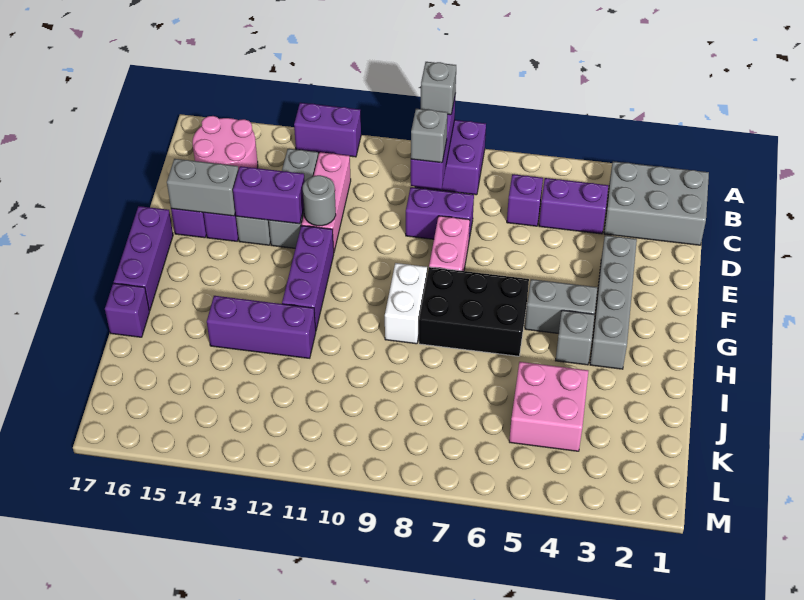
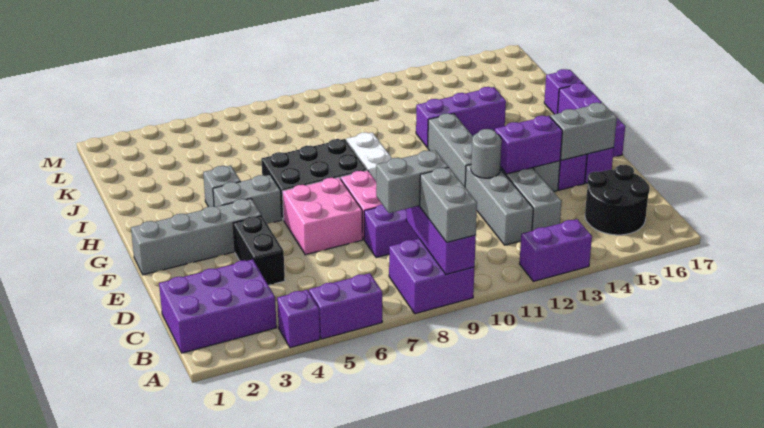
grey 1x1 brick [421,62,456,115] -> grey 1x2 brick [420,168,477,242]
grey 2x3 brick [604,161,709,245] -> purple 2x3 brick [159,259,277,353]
pink 2x2 round brick [193,116,258,169] -> black 2x2 round brick [585,165,650,235]
purple 1x2 brick [539,178,608,234] -> purple 1x2 brick moved to [309,273,382,339]
purple 1x1 brick [507,174,543,226] -> purple 1x1 brick moved to [277,290,320,348]
grey 1x1 brick [411,109,448,163] -> grey 1x2 brick [376,150,449,213]
pink 1x3 brick [302,152,351,251] -> grey 1x3 brick [465,165,533,245]
none -> black 1x2 brick [233,216,285,285]
grey 1x4 brick [590,235,637,369] -> grey 1x4 brick turned to [131,199,262,275]
purple 1x3 brick [282,225,334,330] -> grey 1x3 brick [428,113,473,187]
pink 2x2 brick [509,362,588,451] -> pink 2x2 brick moved to [282,177,363,255]

